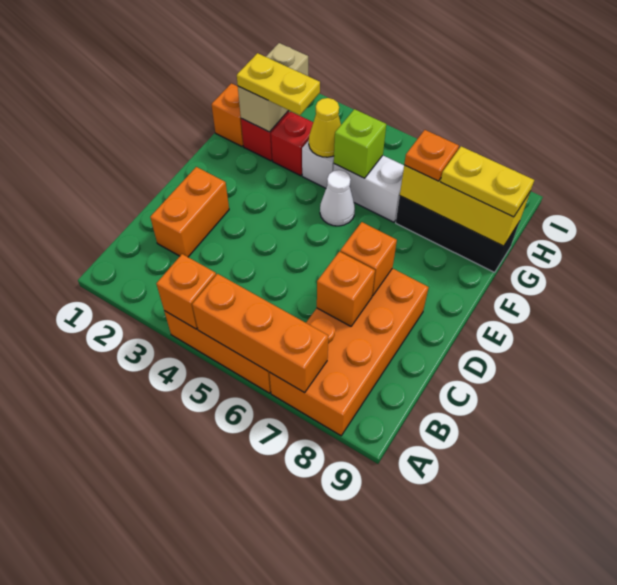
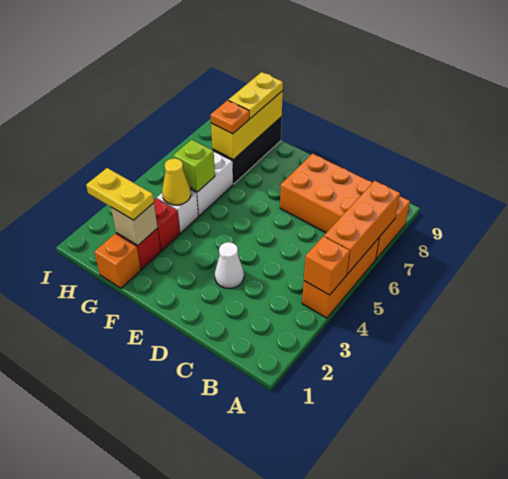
orange 1x2 brick [150,167,229,257] -> none
orange 1x1 brick [317,252,375,326] -> none
orange 1x1 brick [340,222,397,296] -> none
white 1x1 cone [320,170,355,226] -> white 1x1 cone moved to [215,242,244,289]
tan 1x2 brick [238,43,308,132] -> tan 1x1 brick [111,203,157,246]
yellow 1x2 plate [237,53,320,115] -> yellow 1x2 plate turned to [86,168,154,220]

